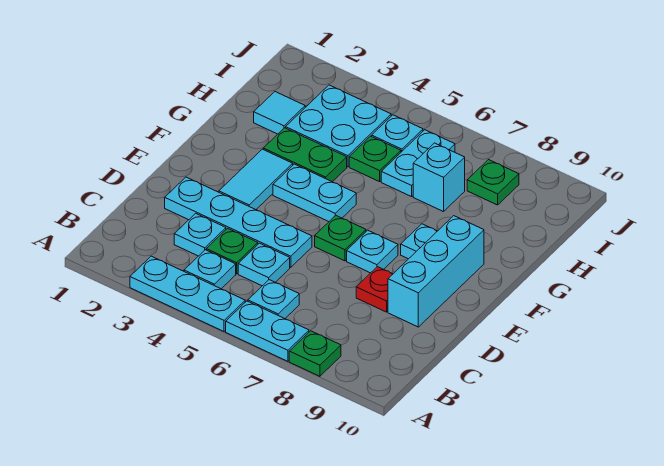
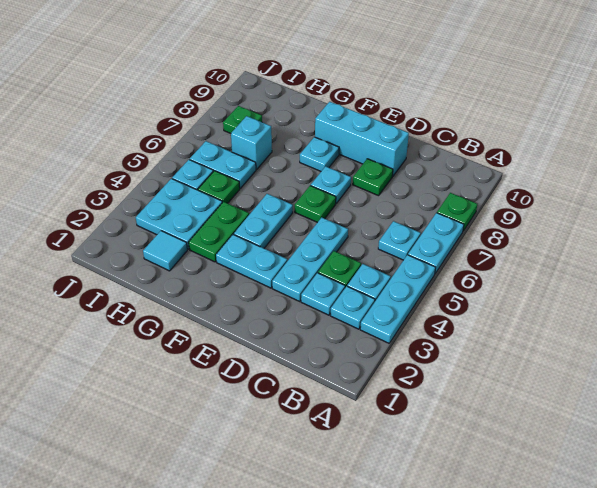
cyan 1x1 plate [238,243,290,286] -> cyan 1x1 plate moved to [330,286,375,329]
cyan 1x4 plate [165,177,312,267] -> cyan 1x3 plate [272,217,348,301]
red 1x1 plate [356,267,393,312] -> green 1x1 plate [353,159,393,196]
cyan 1x2 tile [219,149,293,210] -> cyan 1x2 plate [216,235,287,288]

